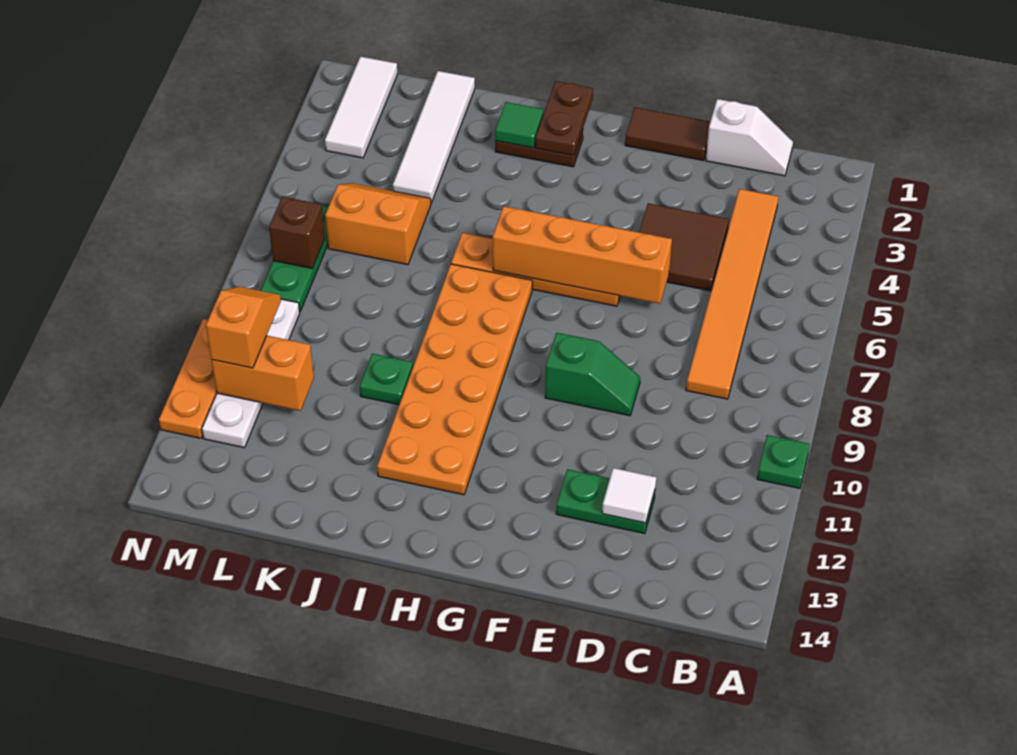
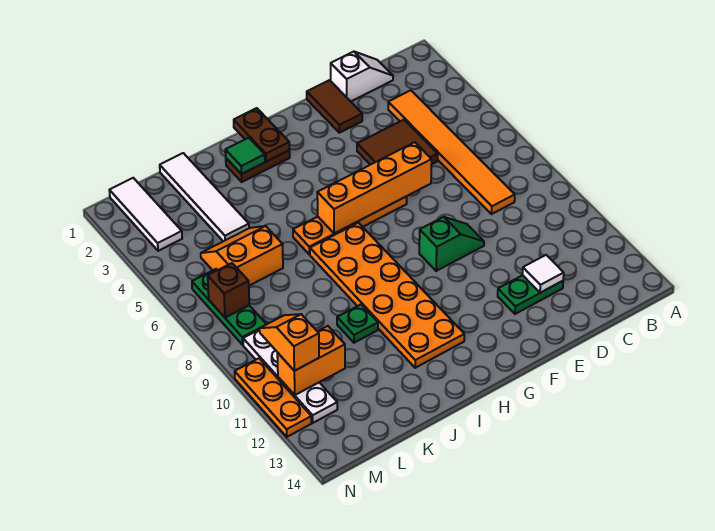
green 1x1 plate [757,435,810,488] -> none
brown 1x2 tile [625,108,710,161] -> brown 1x2 tile turned to [307,80,362,133]

